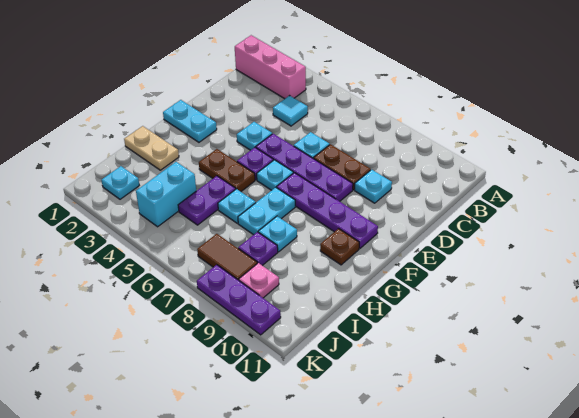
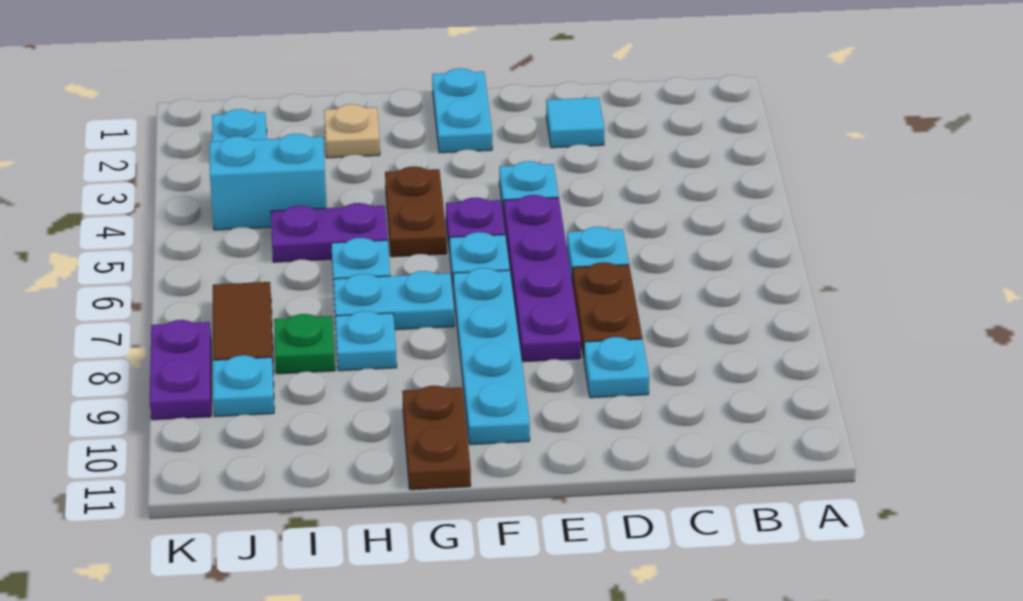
pink 1x3 brick [235,35,306,99] -> none
cyan 1x1 tile [273,95,308,126] -> cyan 1x1 tile moved to [546,97,604,148]
purple 1x4 plate [277,173,378,248] -> cyan 1x4 plate [453,268,530,445]
brown 1x1 plate [320,229,359,265] -> brown 1x2 plate [402,386,471,490]
tan 1x2 plate [124,126,179,170] -> tan 1x1 plate [324,104,380,158]
purple 1x1 plate [238,232,278,265] -> green 1x1 plate [274,314,335,374]
pink 1x1 plate [239,263,279,298] -> cyan 1x1 plate [213,355,274,417]
purple 1x3 plate [197,265,281,335] -> purple 1x2 plate [150,320,211,420]

